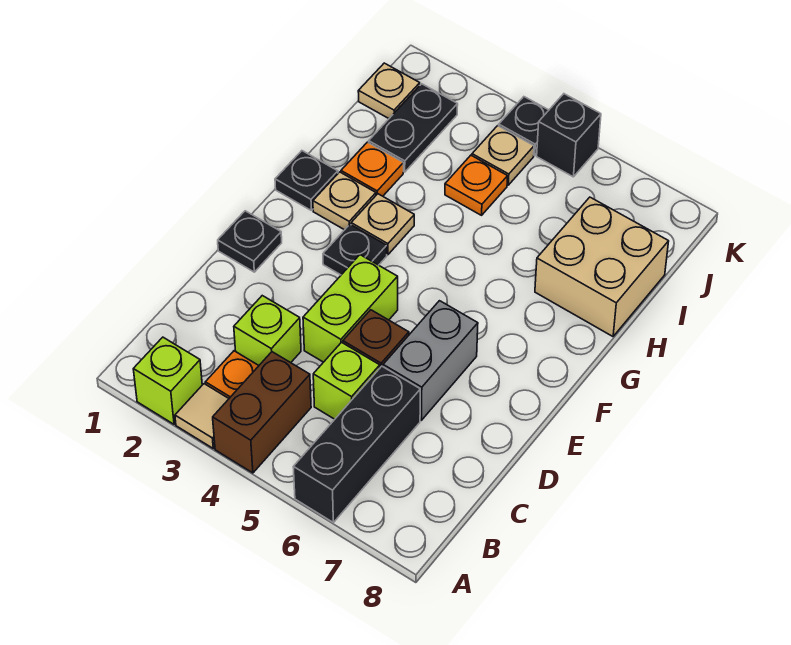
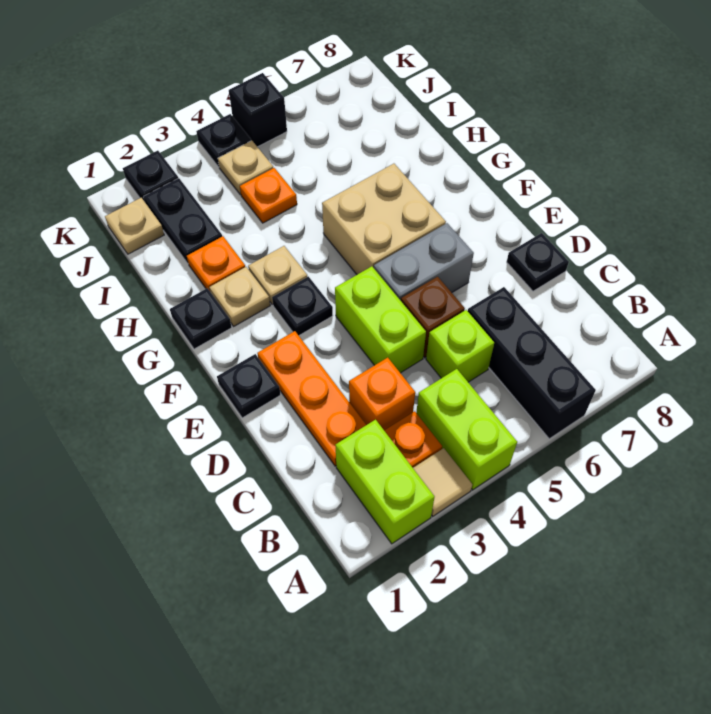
lime 1x1 brick [133,337,202,424] -> lime 1x2 brick [335,420,434,544]
brown 1x2 brick [213,352,311,473] -> lime 1x2 brick [416,369,517,490]
none -> orange 1x3 plate [257,331,366,466]
lime 1x1 brick [234,296,301,365] -> orange 1x1 brick [349,358,415,430]
grey 1x2 brick [383,301,478,420] -> grey 1x2 brick turned to [374,223,474,301]
none -> black 1x1 plate [507,233,569,291]
tan 2x2 brick [535,197,669,336] -> tan 2x2 brick moved to [322,164,446,274]
none -> black 1x1 plate [123,151,178,202]

